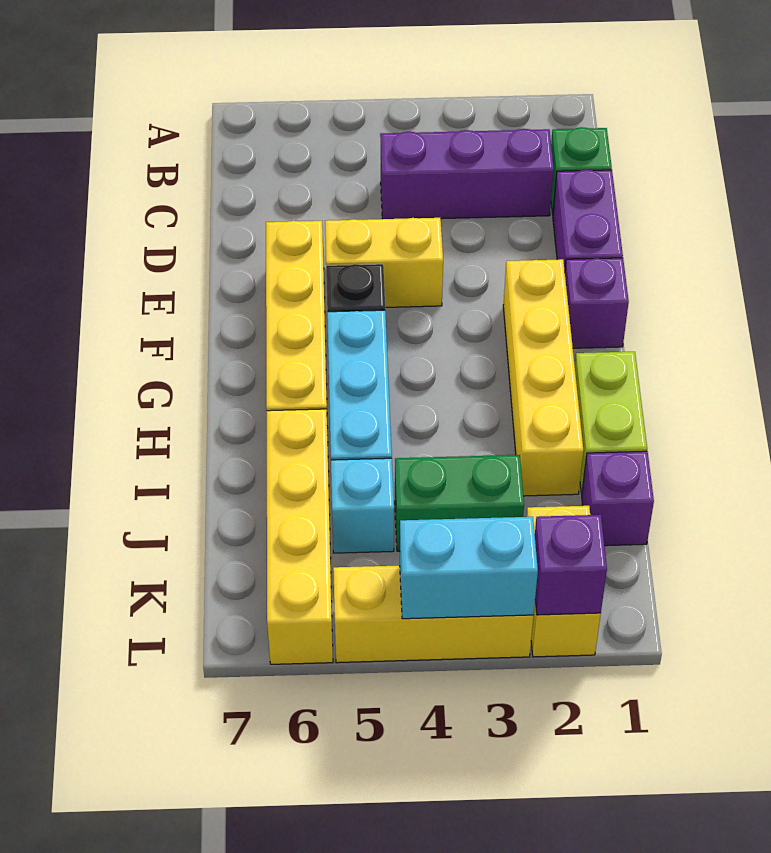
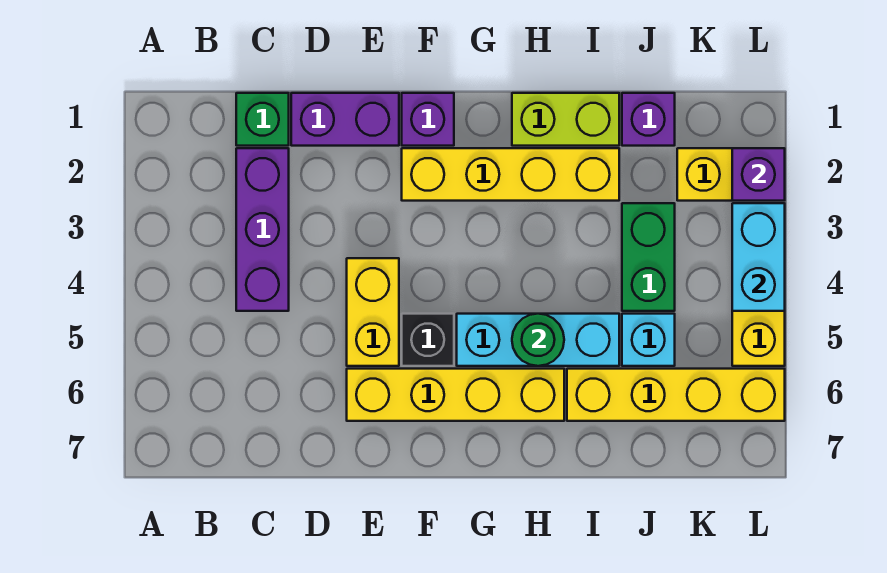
none -> green 1x1 round brick [512,314,564,366]

